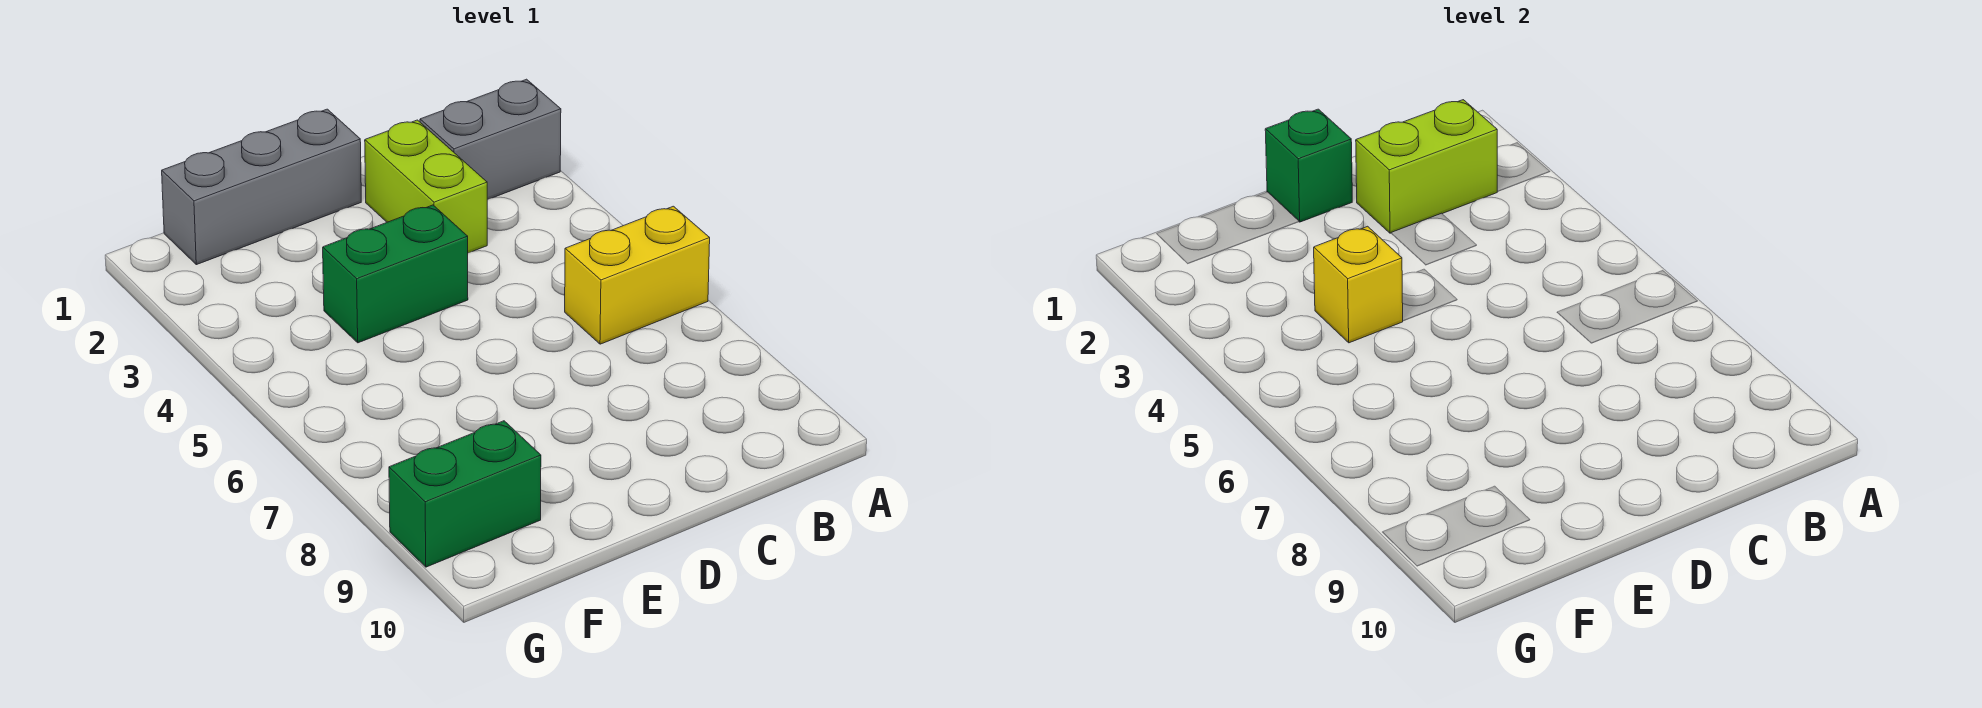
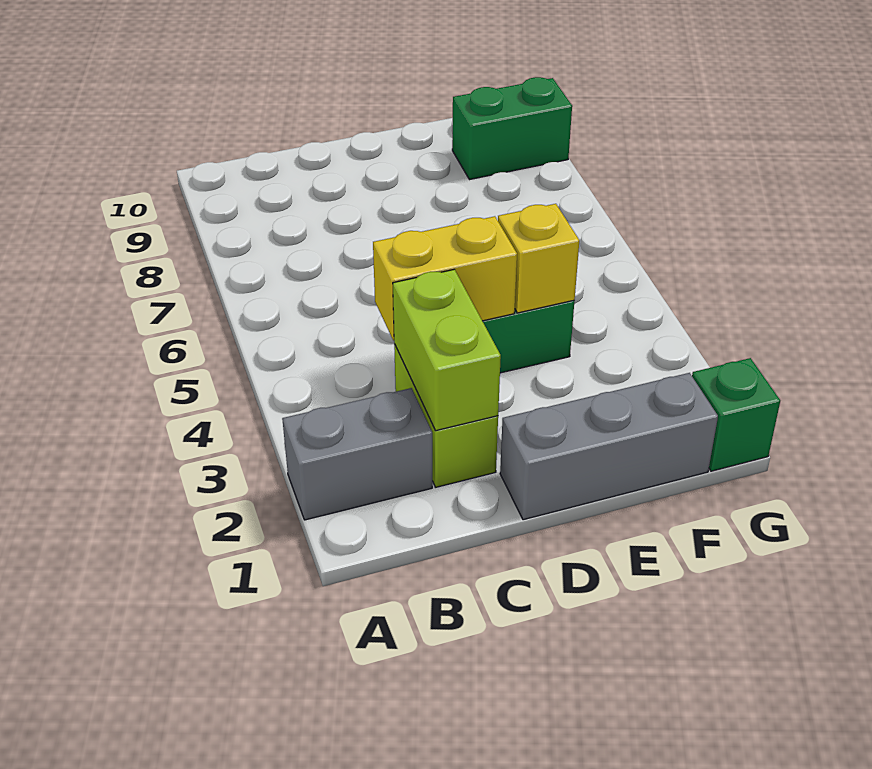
yellow 1x2 brick [565,206,710,344] -> yellow 1x2 brick moved to [373,216,517,341]
lime 1x2 brick [1356,100,1497,233] -> lime 1x2 brick turned to [393,269,501,431]
green 1x1 brick [1265,109,1352,222] -> green 1x1 brick moved to [692,358,780,471]

